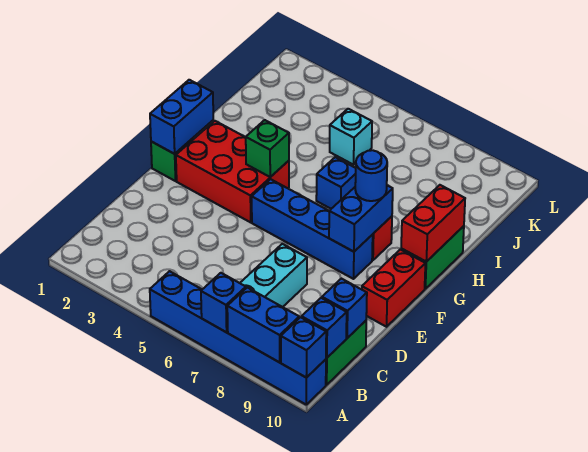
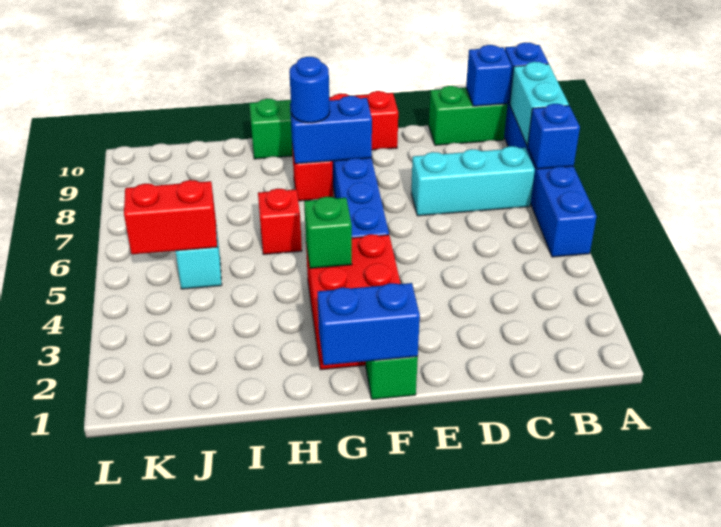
blue 1x2 brick [227,288,299,362] -> cyan 1x2 brick [510,62,569,146]
blue 1x1 brick [322,279,367,338] -> none
red 1x2 brick [401,185,465,262] -> red 1x2 brick moved to [124,180,217,254]
blue 1x1 brick [316,157,356,209] -> red 1x1 brick [258,189,302,254]

